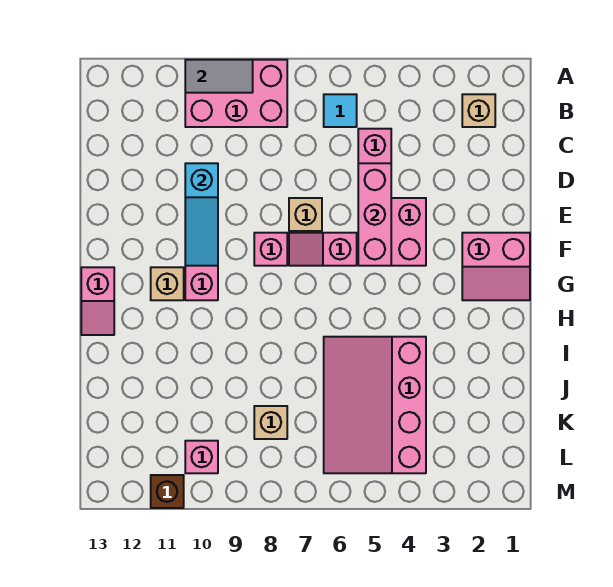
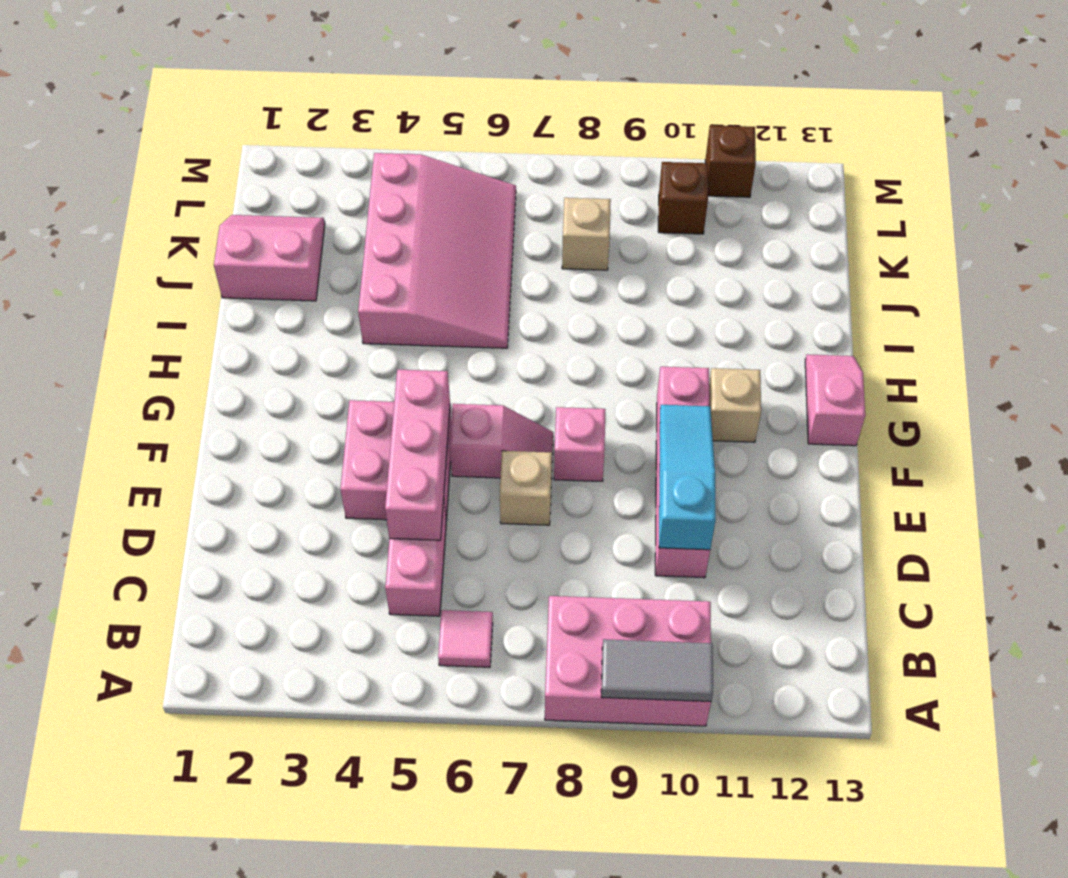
tan 1x1 brick [462,94,495,127] -> none
cyan 1x1 tile [324,94,357,127] -> pink 1x1 tile [438,610,493,667]
pink 2x2 slope [462,233,530,300] -> pink 2x2 slope moved to [214,215,325,301]
pink 1x1 brick [185,441,218,473] -> brown 1x1 brick [658,162,708,234]

